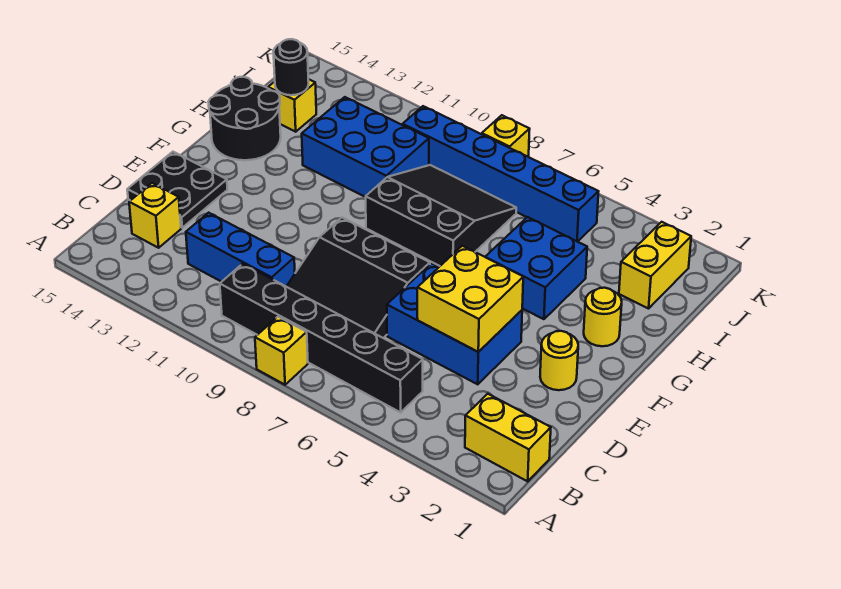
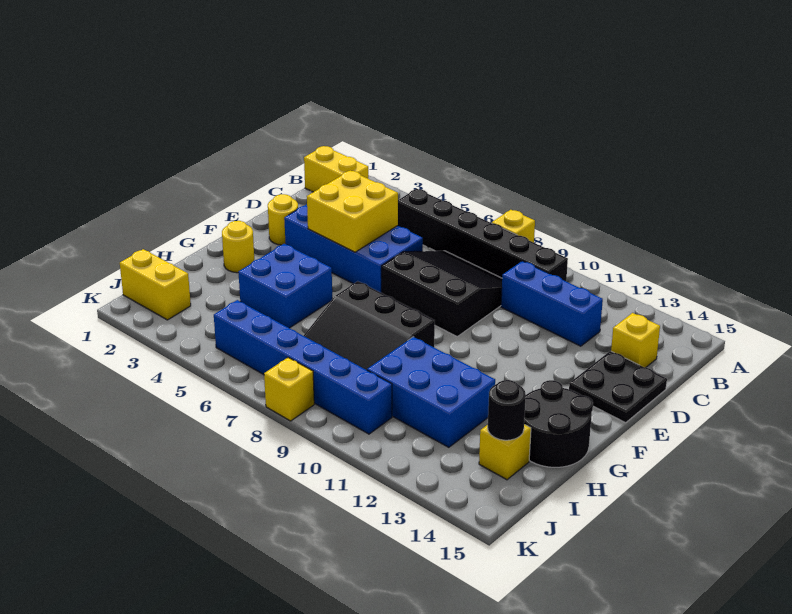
blue 2x3 brick [387,263,522,384] -> blue 2x4 brick [284,204,423,293]
yellow 1x2 brick [619,222,691,309] -> yellow 1x2 brick turned to [120,249,191,320]

